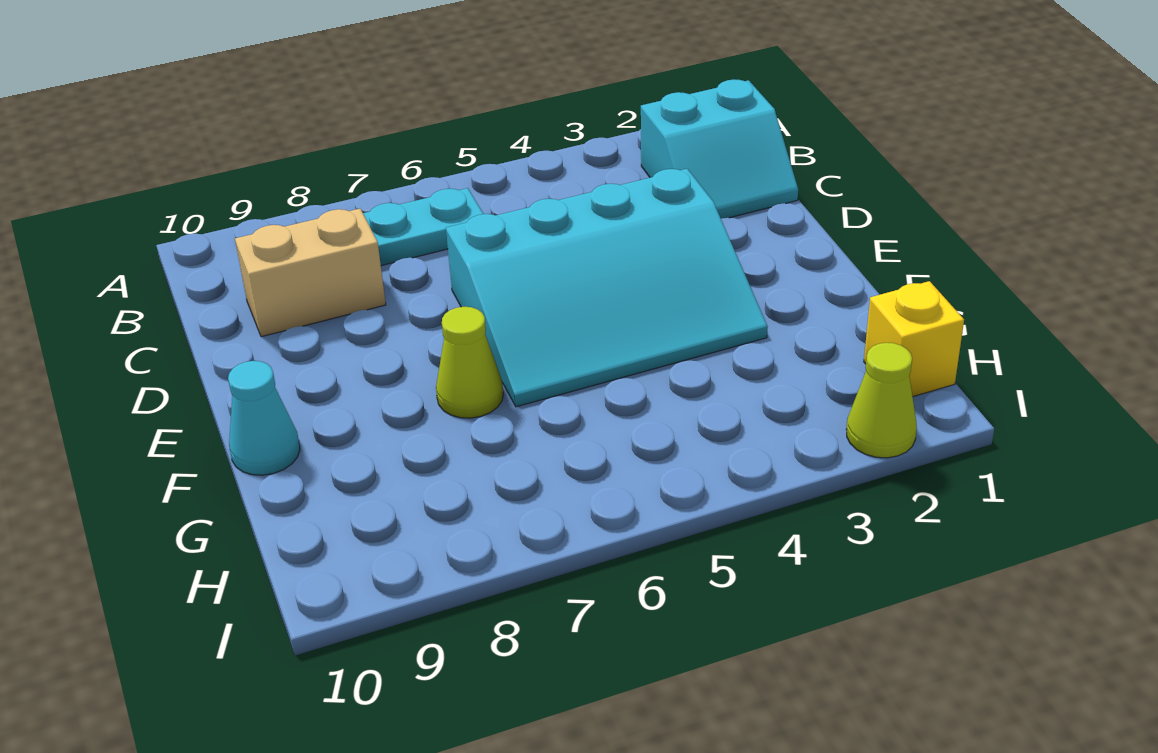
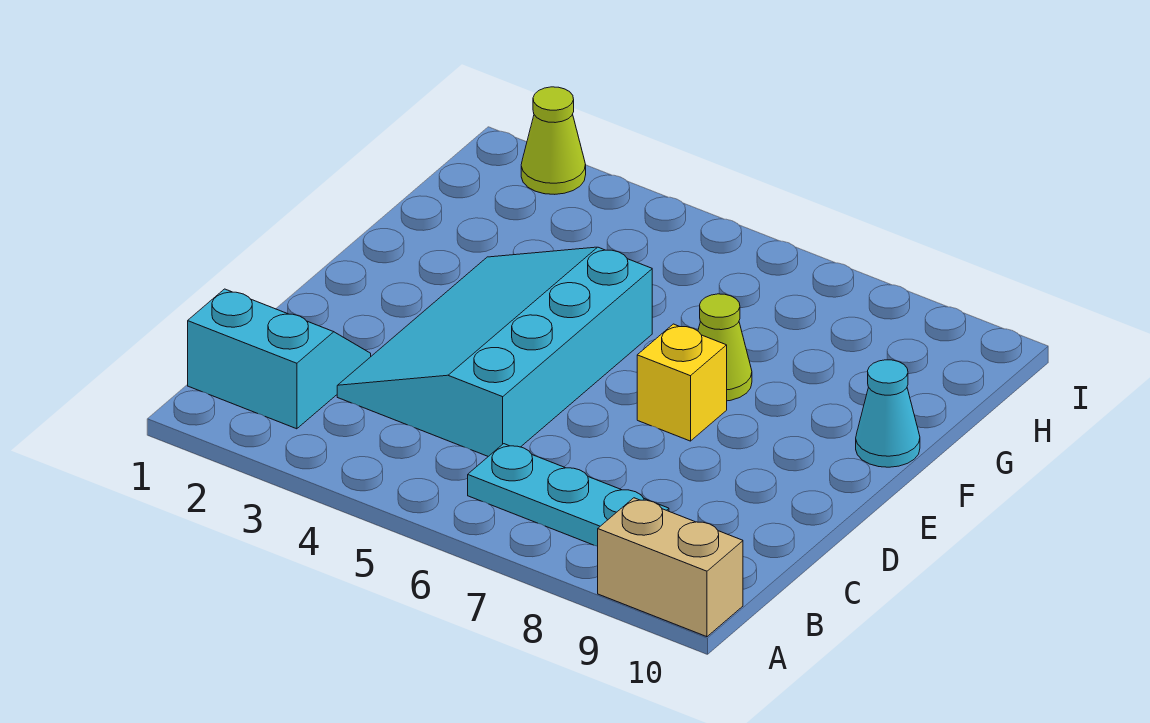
tan 1x2 brick [235,209,386,337] -> tan 1x2 brick moved to [598,498,743,637]
cyan 3x4 slope [446,169,768,407] -> cyan 3x4 slope turned to [337,247,652,456]
yellow 1x1 brick [864,281,964,397] -> yellow 1x1 brick moved to [637,324,727,441]

